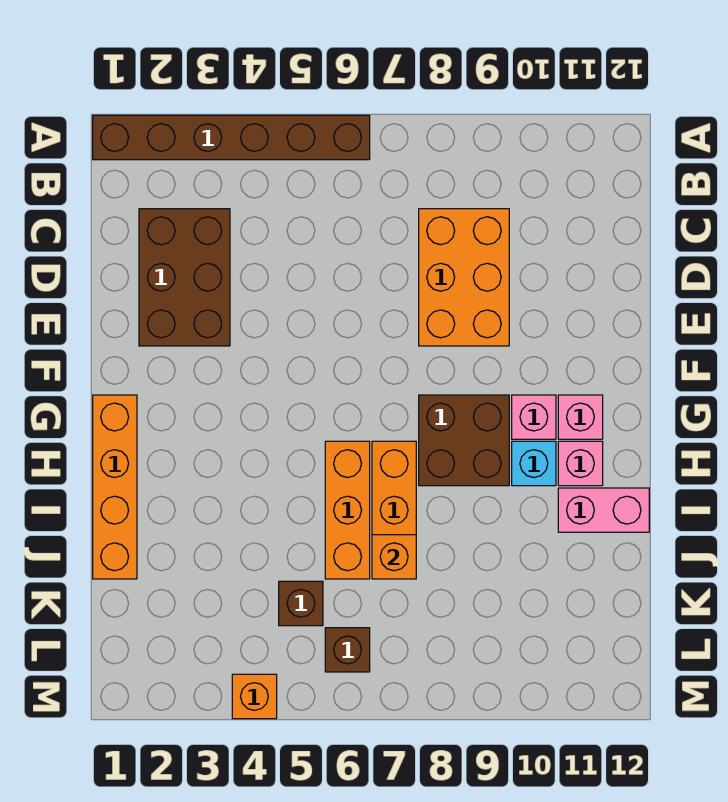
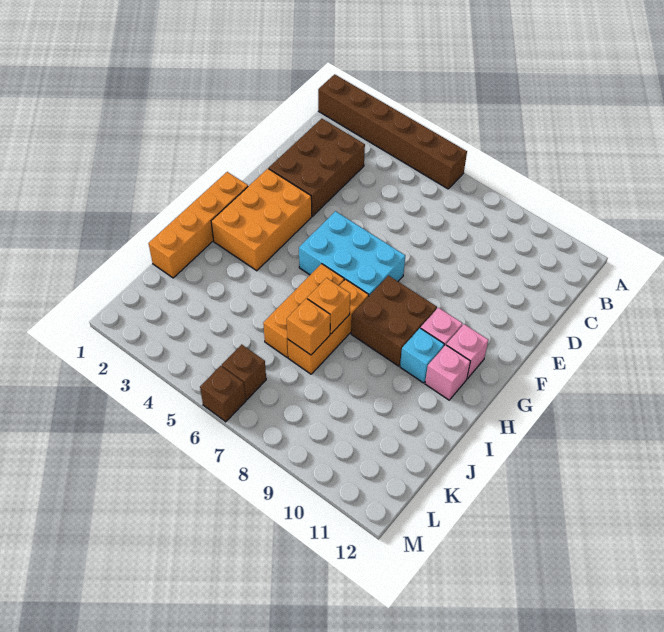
orange 2x3 brick [419,209,509,346] -> orange 2x3 brick moved to [211,169,312,271]
none -> cyan 2x3 brick [299,211,405,295]
pink 1x2 brick [558,488,649,532] -> none
brown 1x1 brick [279,581,323,626] -> brown 1x1 brick moved to [200,366,246,422]
orange 1x1 brick [232,674,277,719] -> orange 1x1 brick moved to [307,278,350,334]

